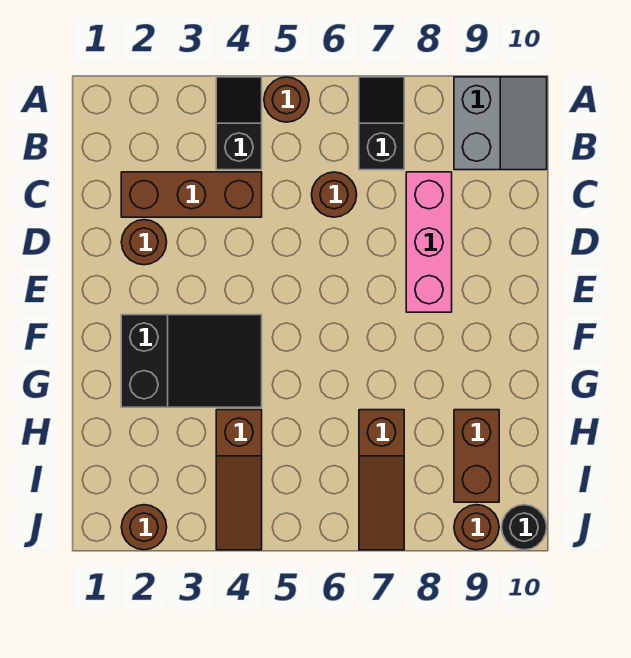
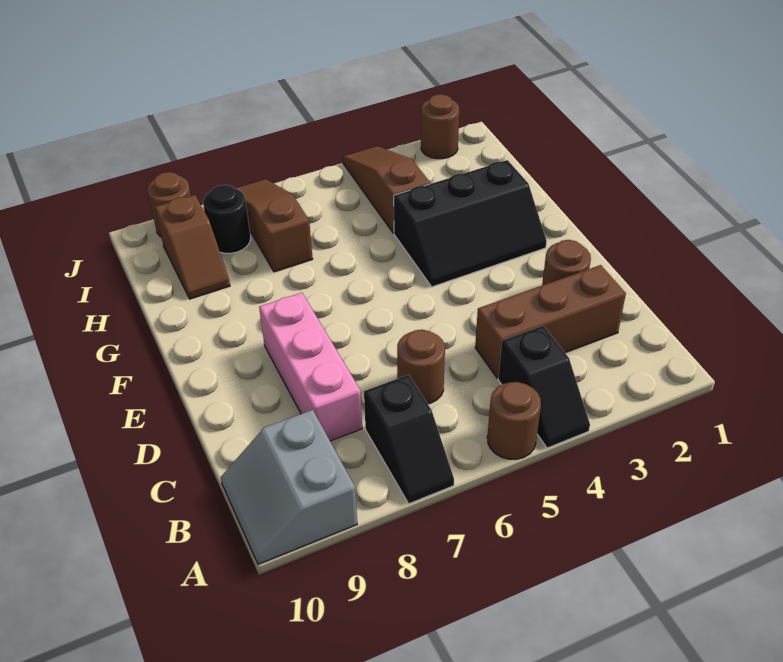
black 2x3 slope [121,315,262,407] -> black 2x3 slope turned to [394,160,547,287]
brown 1x2 brick [454,410,499,502] -> brown 1x2 slope [155,195,230,299]
black 1x1 round brick [502,505,547,550] -> black 1x1 round brick moved to [203,185,251,253]

